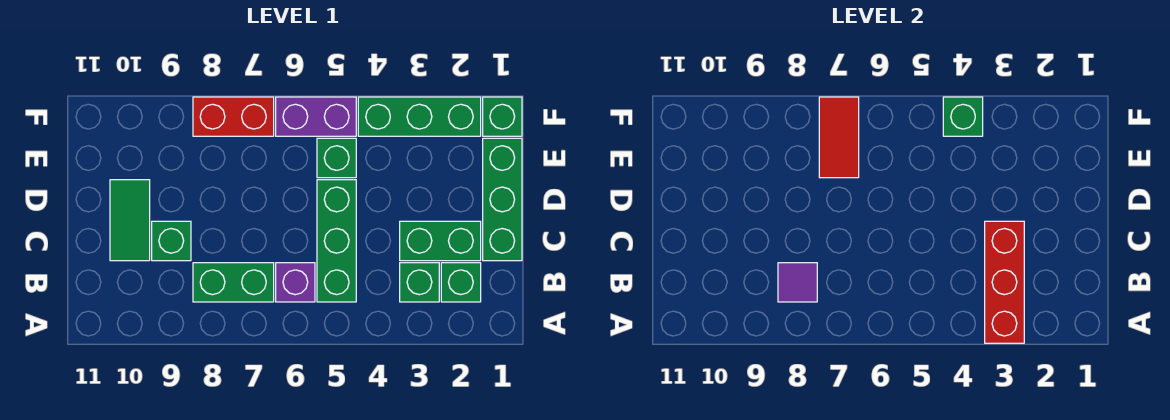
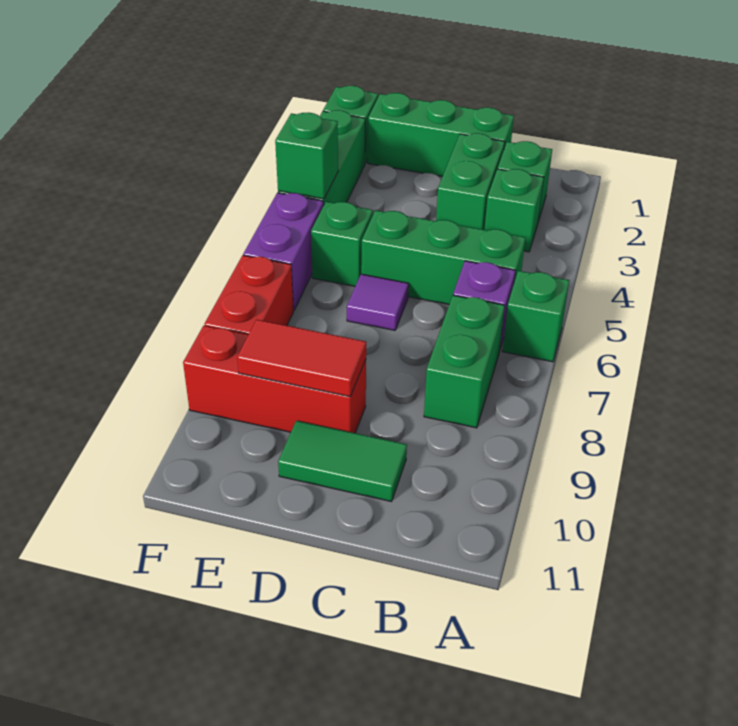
red 1x3 brick [985,221,1024,343] -> red 1x3 brick moved to [183,326,366,433]
purple 1x1 tile [778,263,817,302] -> purple 1x1 tile moved to [347,274,409,330]
green 1x1 brick [152,221,191,261] -> green 1x1 brick moved to [502,271,569,362]
red 1x2 tile [819,97,859,178] -> red 1x2 tile moved to [237,320,366,397]

